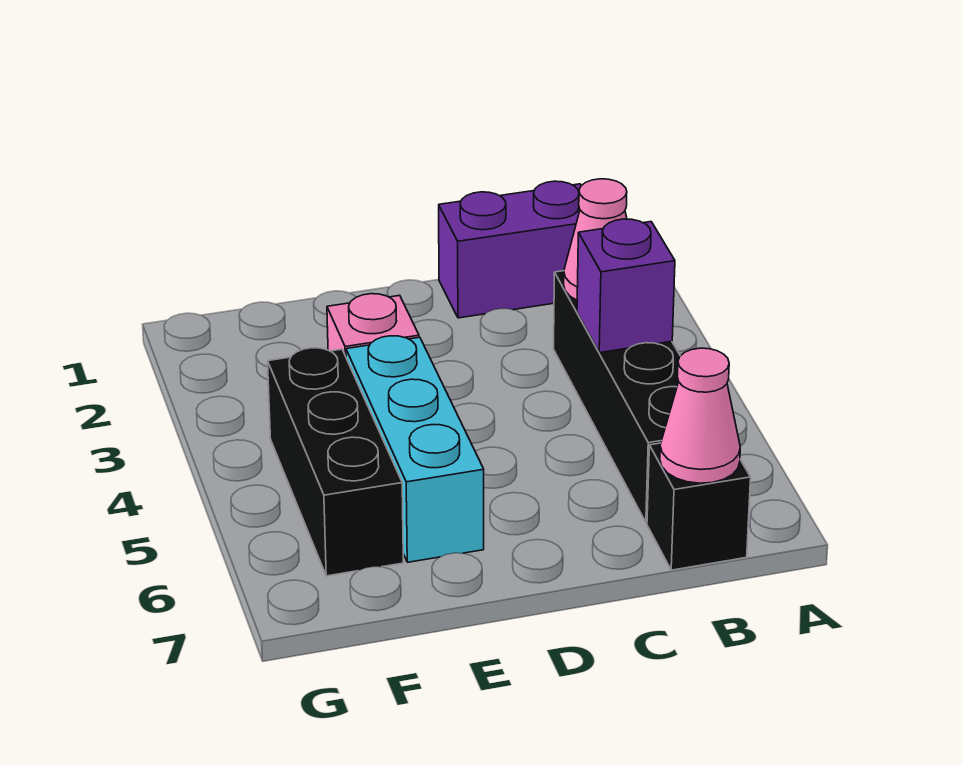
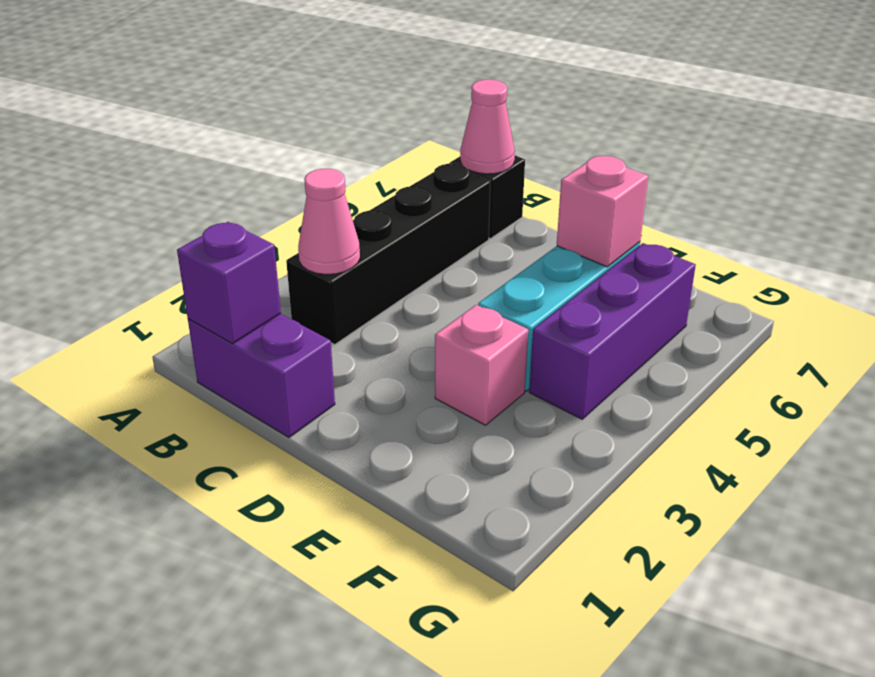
purple 1x1 brick [577,219,675,353] -> purple 1x1 brick moved to [177,222,281,344]
none -> pink 1x1 brick [557,156,648,267]
black 1x3 brick [268,348,403,576] -> purple 1x3 brick [529,243,696,419]

